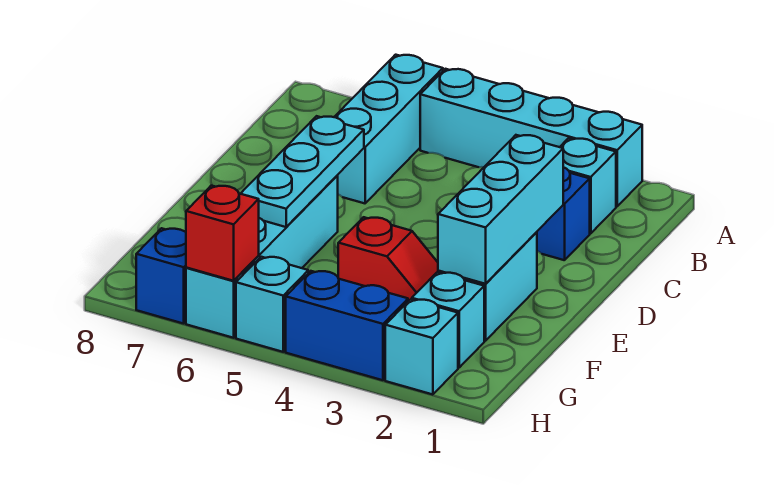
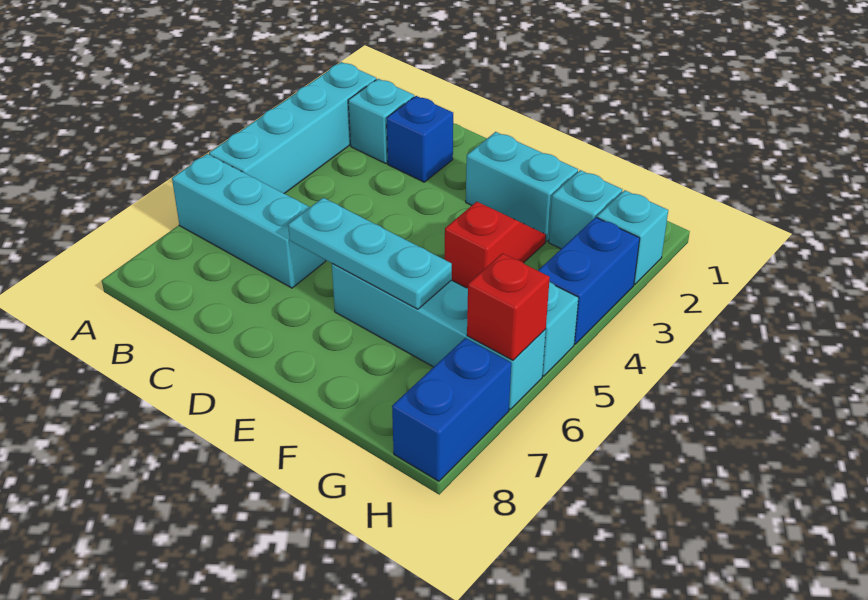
cyan 1x3 brick [438,135,563,284] -> none
blue 1x1 brick [136,228,186,324] -> blue 1x2 brick [392,338,511,481]

